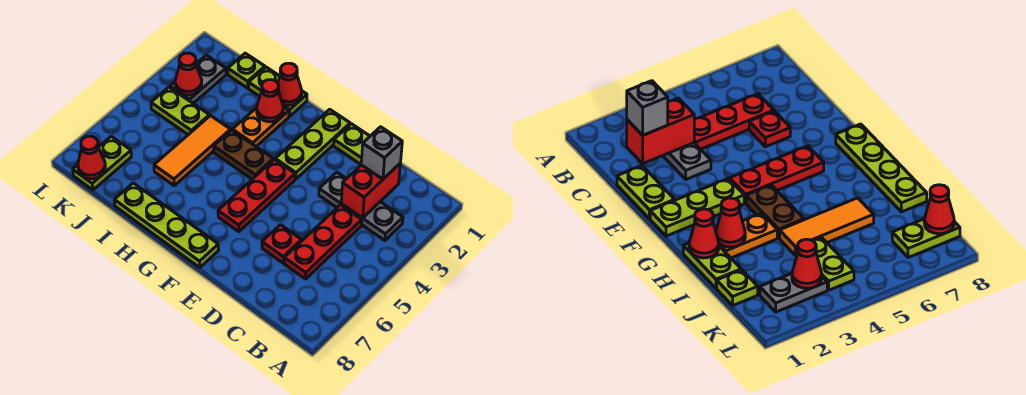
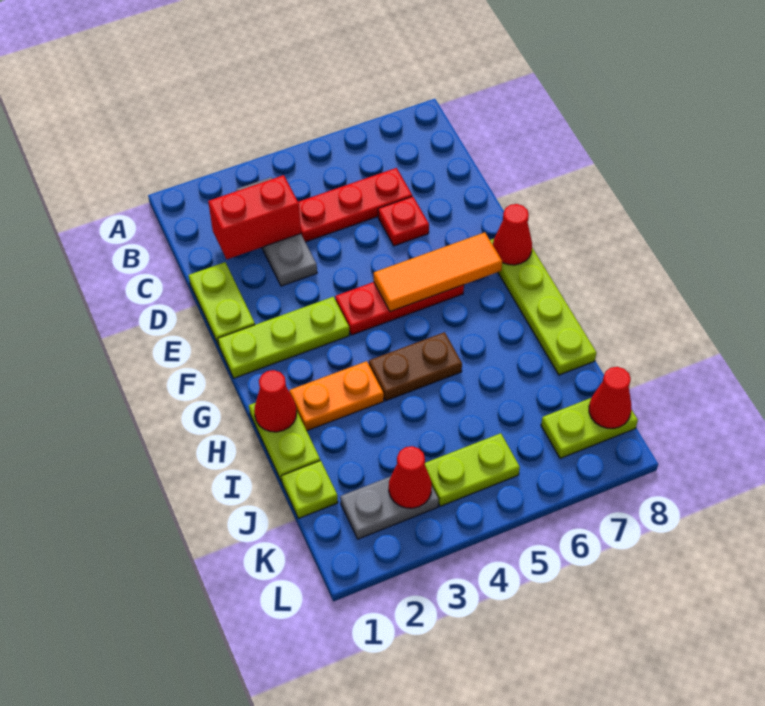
grey 1x1 brick [361,127,402,179] -> none
brown 1x2 plate [214,130,273,179] -> brown 1x2 plate turned to [369,332,462,401]
red 1x1 cone [257,80,283,122] -> red 1x1 cone moved to [493,204,532,265]
orange 1x3 tile [154,116,231,185] -> orange 1x3 tile moved to [374,232,502,312]
lime 1x2 plate [151,87,209,135] -> lime 1x2 plate turned to [425,433,520,506]

